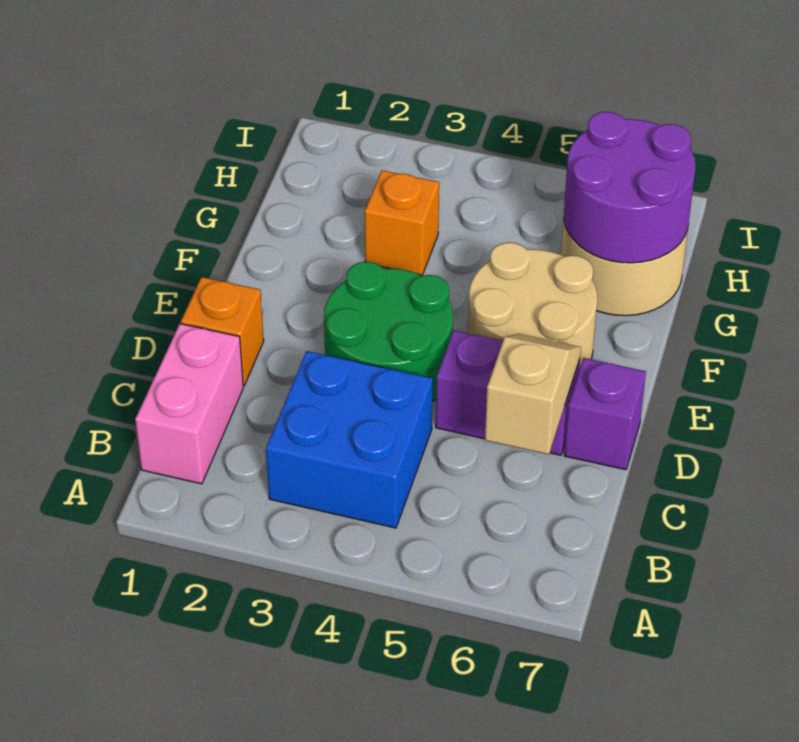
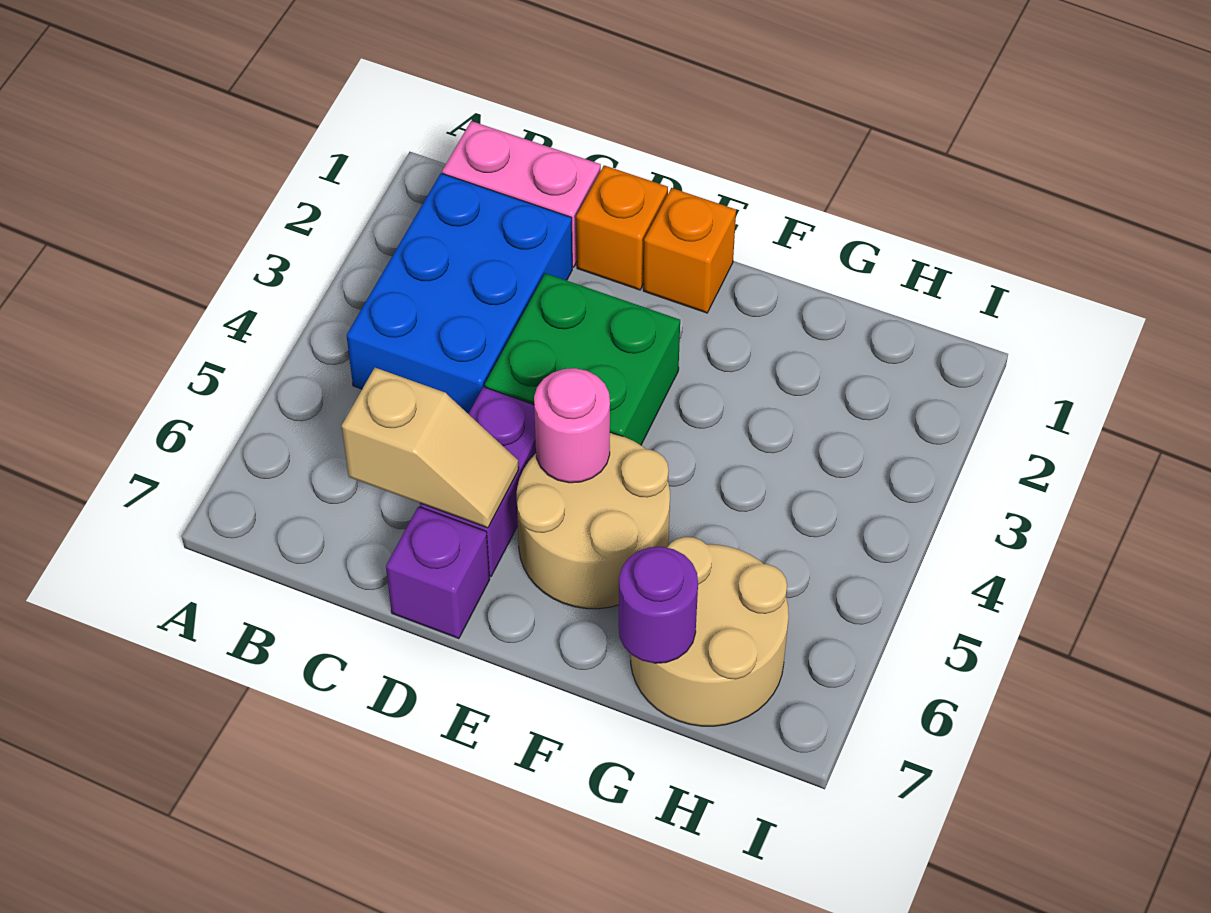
blue 2x2 brick [266,351,433,528] -> blue 2x3 brick [347,173,572,414]
green 2x2 round brick [324,262,453,402] -> green 2x2 brick [485,273,680,445]
none -> pink 1x1 round brick [534,368,610,483]
orange 1x1 brick [365,170,439,275] -> orange 1x1 brick moved to [643,188,736,313]
purple 2x2 round brick [564,112,695,263] -> purple 1x1 round brick [619,547,698,663]

